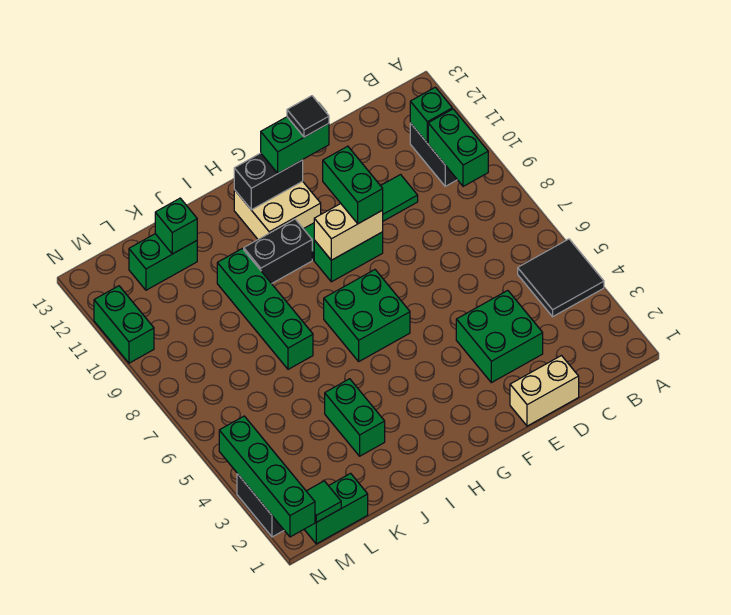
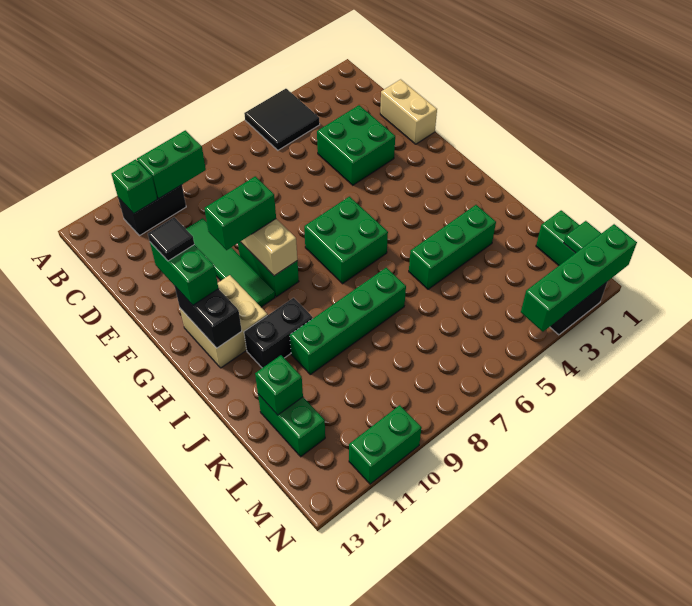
black 1x2 brick [244,219,312,284] -> black 1x2 brick turned to [244,298,313,368]
green 1x2 brick [325,379,385,456] -> green 1x3 brick [409,205,496,289]

